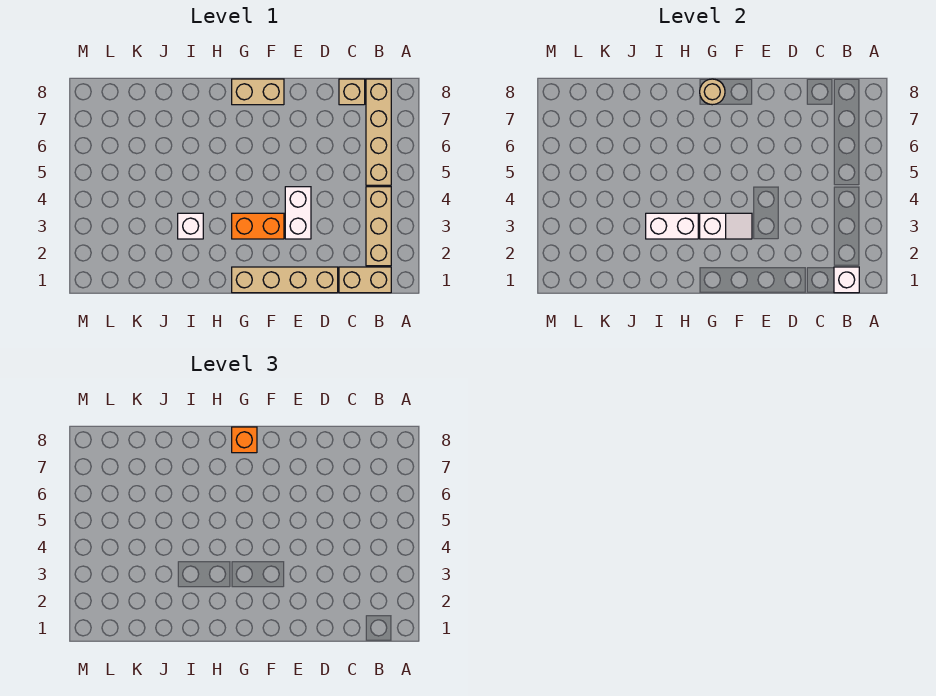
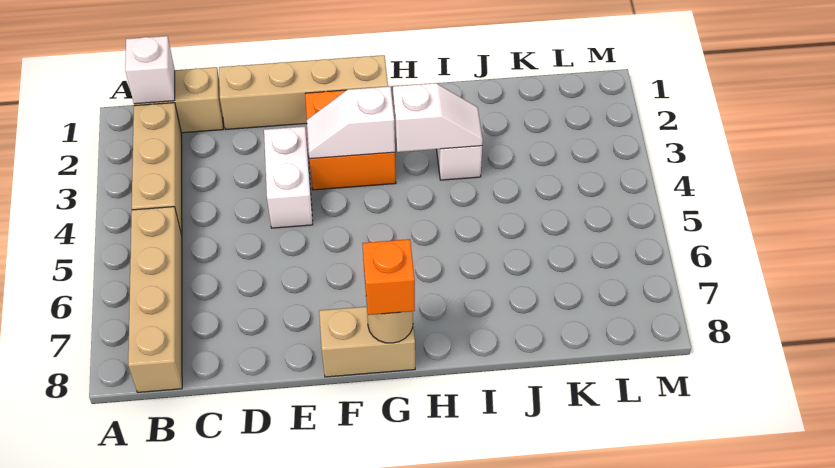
tan 1x1 brick [339,79,365,105] -> none
orange 1x2 brick [232,213,284,239] -> orange 2x2 brick [305,90,396,190]
white 1x2 brick [646,213,698,239] -> white 1x2 slope [393,83,483,152]

